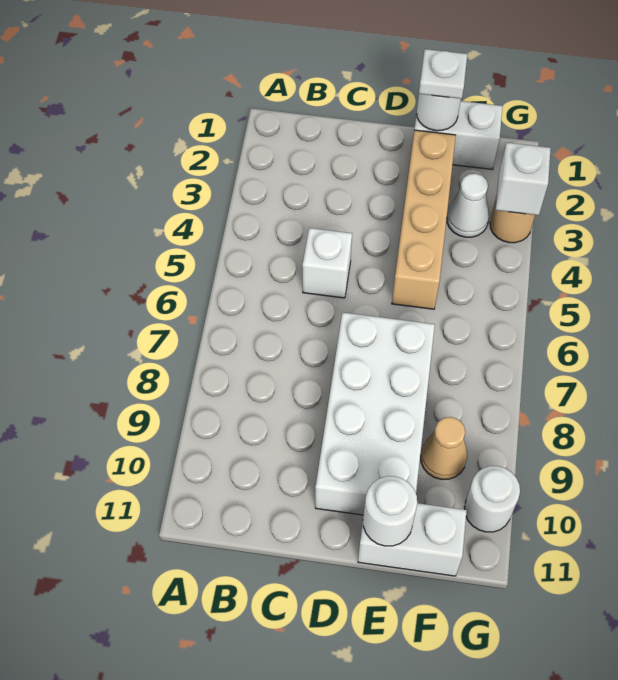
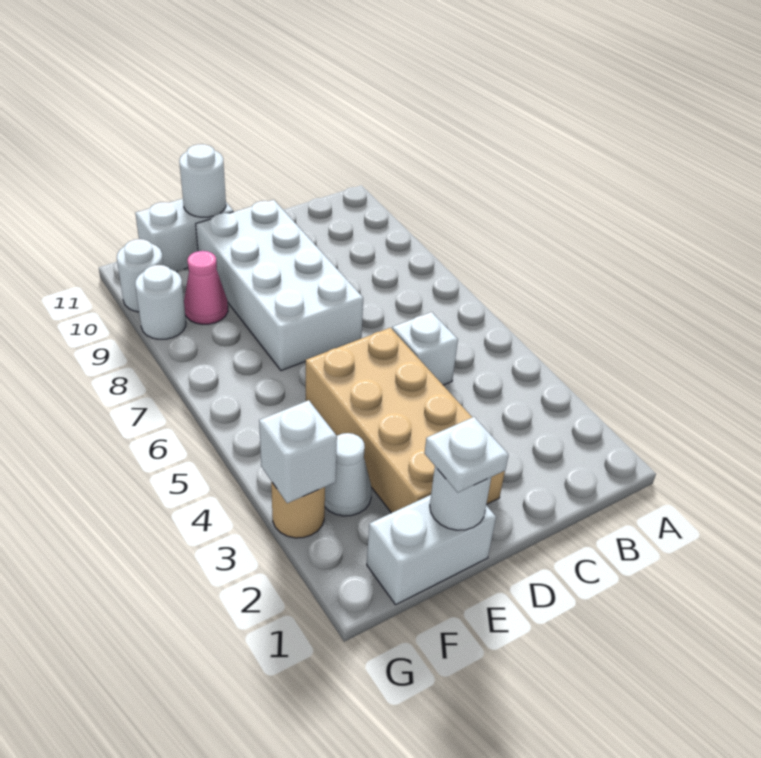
tan 1x4 brick [392,130,456,309] -> tan 2x4 brick [306,328,505,513]
tan 1x1 cone [420,417,467,479] -> pink 1x1 cone [184,251,228,324]
none -> white 1x1 round brick [135,265,186,339]

